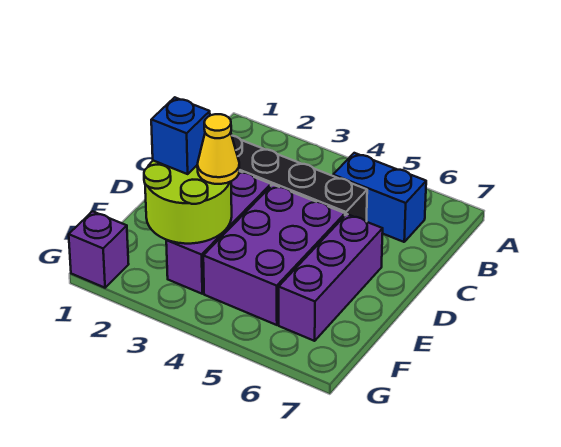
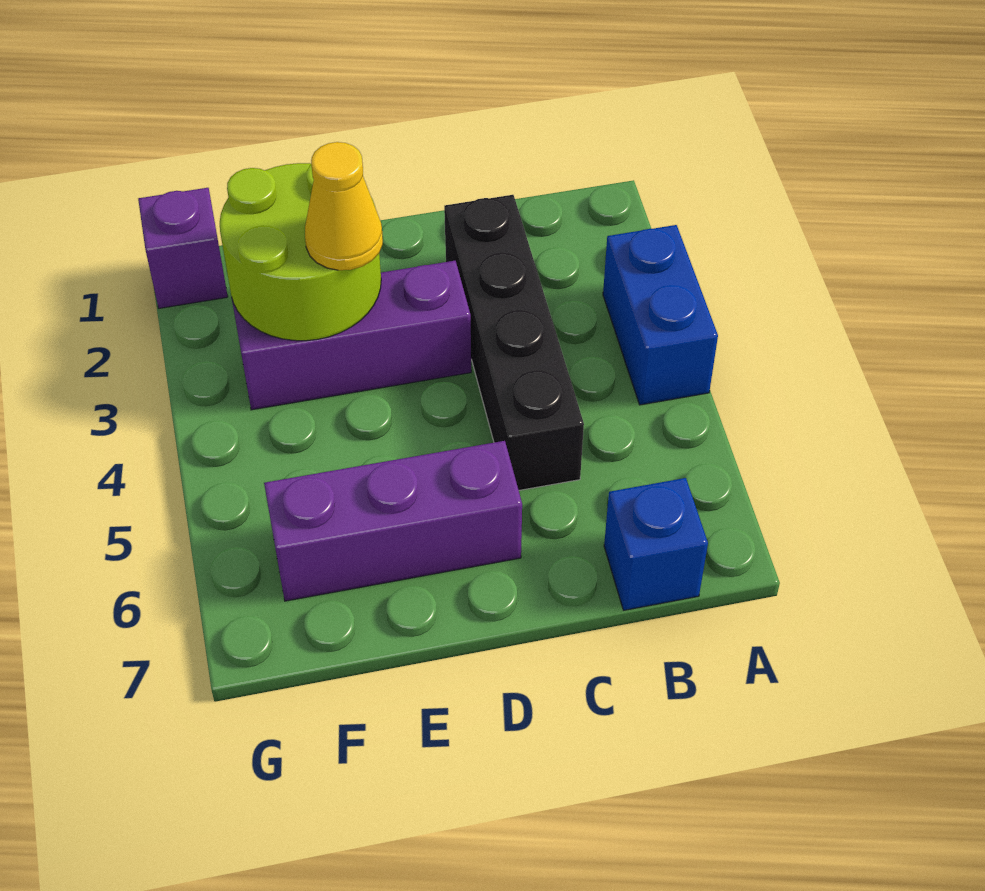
blue 1x2 brick [333,153,426,242] -> blue 1x2 brick moved to [603,225,718,405]
purple 2x3 brick [203,185,345,325] -> none
blue 1x1 brick [151,97,210,174] -> blue 1x1 brick moved to [604,478,708,610]

